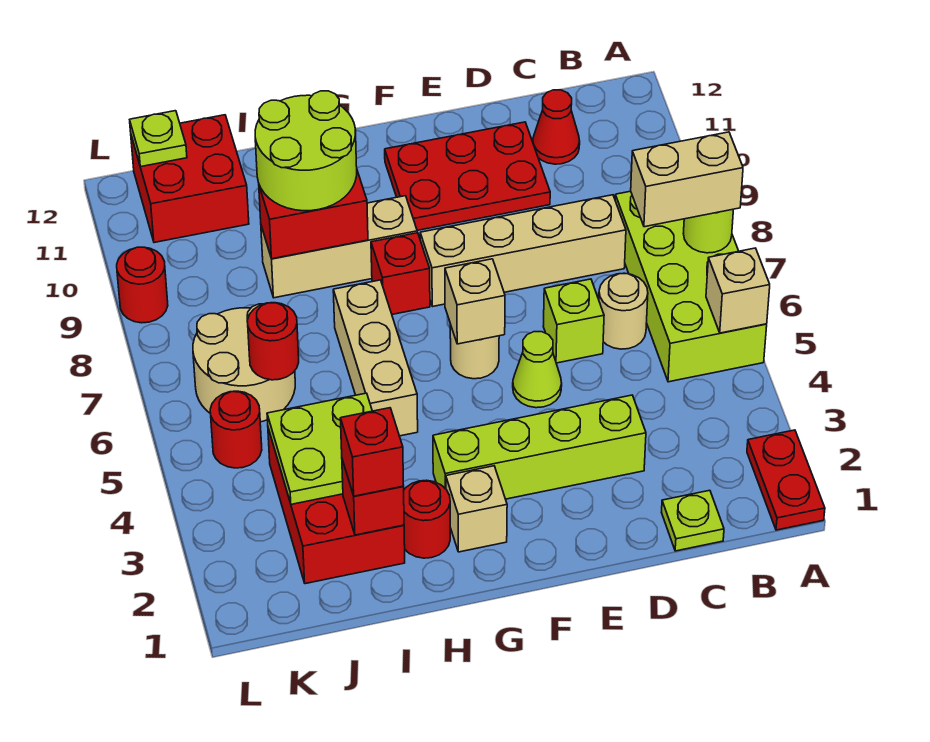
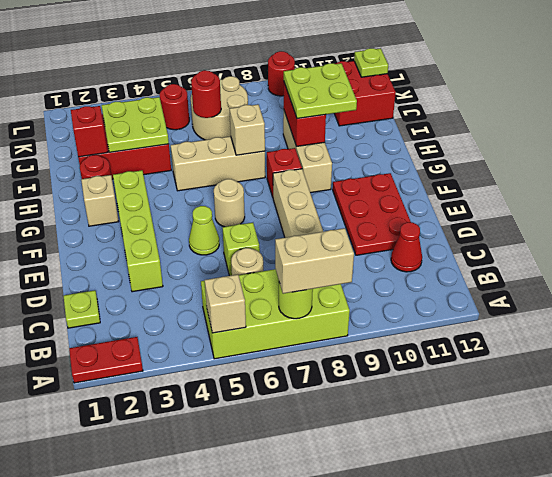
tan 1x2 brick [631,132,743,227] -> tan 1x2 brick turned to [275,228,354,294]
tan 1x1 brick [445,259,505,344] -> tan 1x1 brick moved to [230,104,265,155]
lime 2x2 round brick [255,91,357,211] -> lime 2x2 plate [284,63,357,119]
red 1x1 brick [340,408,404,496] -> none

